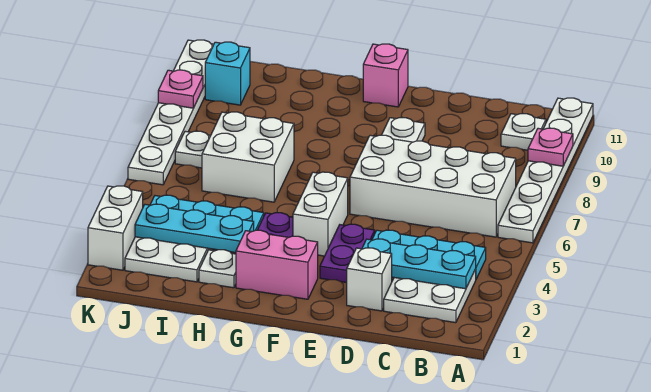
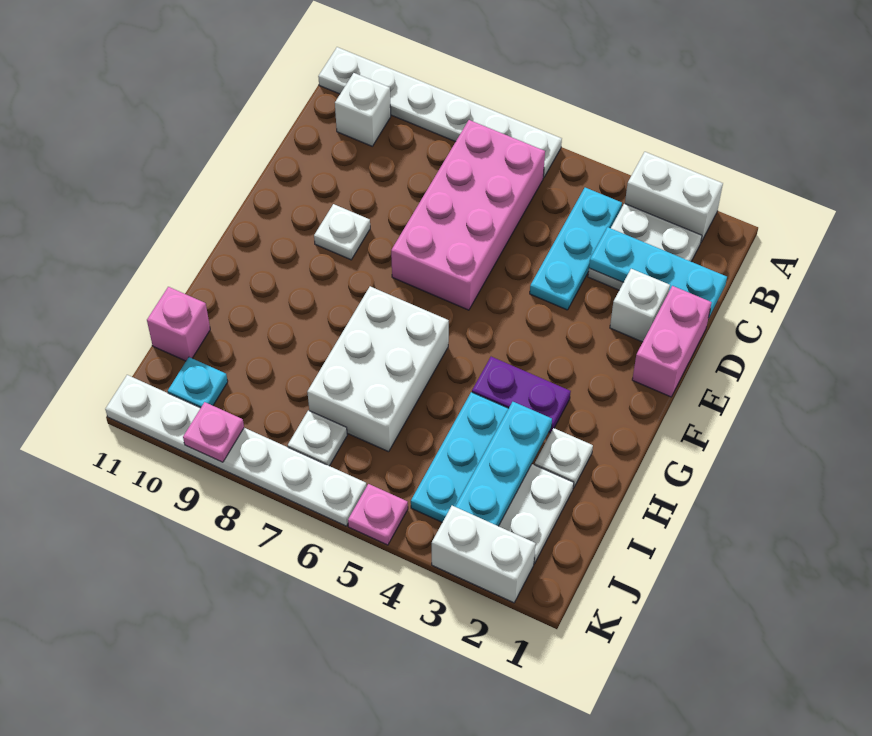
pink 1x1 plate [528,128,573,166] -> pink 1x1 plate moved to [348,484,408,545]
cyan 1x3 plate [362,239,476,289] -> cyan 1x3 plate turned to [589,227,727,318]
white 2x4 brick [350,135,516,237] -> pink 2x4 brick [391,120,545,310]
white 1x1 plate [501,114,546,150] -> white 1x1 brick [335,73,391,146]
purple 1x2 plate [320,224,375,283] -> none
pink 1x2 brick [236,230,318,299] -> pink 1x2 brick moved to [632,286,712,397]
white 1x2 brick [293,172,348,256] -> white 1x2 brick moved to [625,152,723,242]
pink 1x1 brick [363,44,408,107] -> pink 1x1 brick moved to [147,287,210,361]
white 2x2 brick [202,112,294,202] -> white 2x3 brick [307,286,449,452]
cyan 1x1 brick [205,42,250,105] -> cyan 1x1 plate [168,357,228,408]

